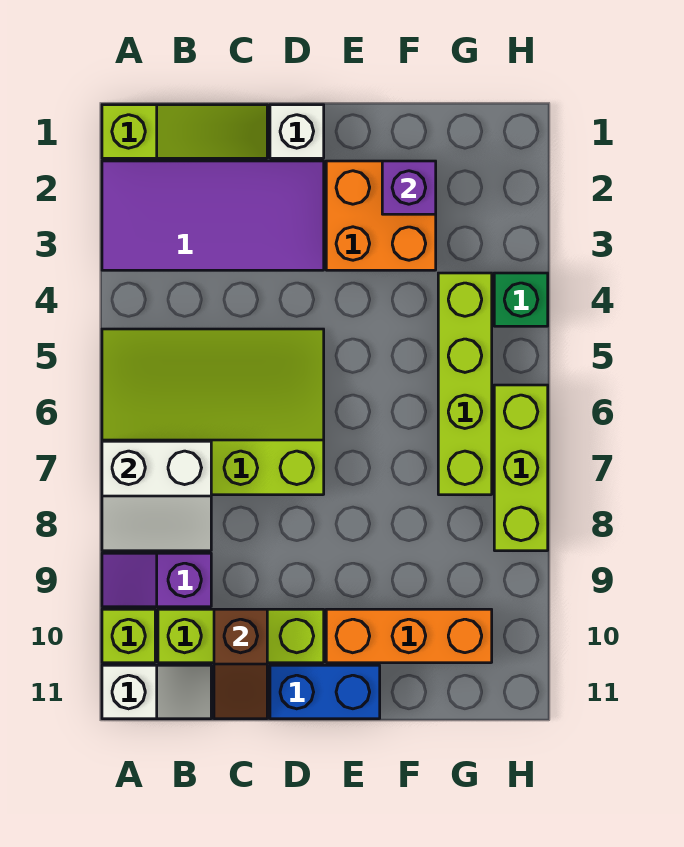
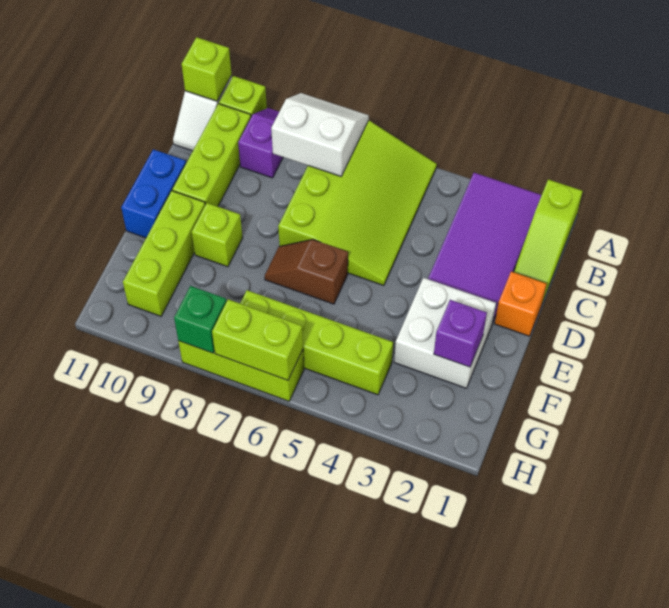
white 2x2 slope [102,441,211,551] -> white 2x2 slope turned to [271,93,369,176]
none -> lime 1x1 brick [182,37,232,101]
brown 1x2 slope [214,609,267,719] -> brown 1x2 slope moved to [265,239,348,304]
white 1x1 brick [270,105,324,158] -> orange 1x1 brick [495,272,546,336]
orange 2x2 brick [326,161,436,270] -> white 2x2 brick [394,278,496,388]
none -> lime 1x1 brick [192,203,243,267]
orange 1x3 brick [326,609,492,663] -> lime 1x3 brick [123,191,205,316]
green 1x1 brick [494,273,548,326] -> green 1x1 brick moved to [174,286,227,353]
none -> lime 1x2 brick [212,299,303,380]

